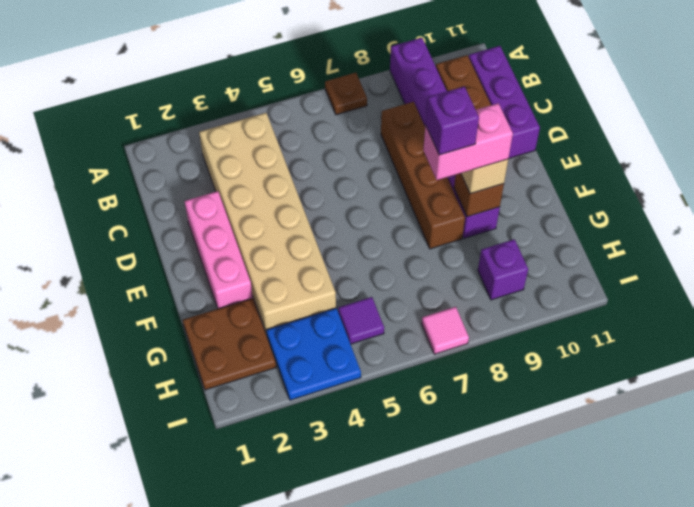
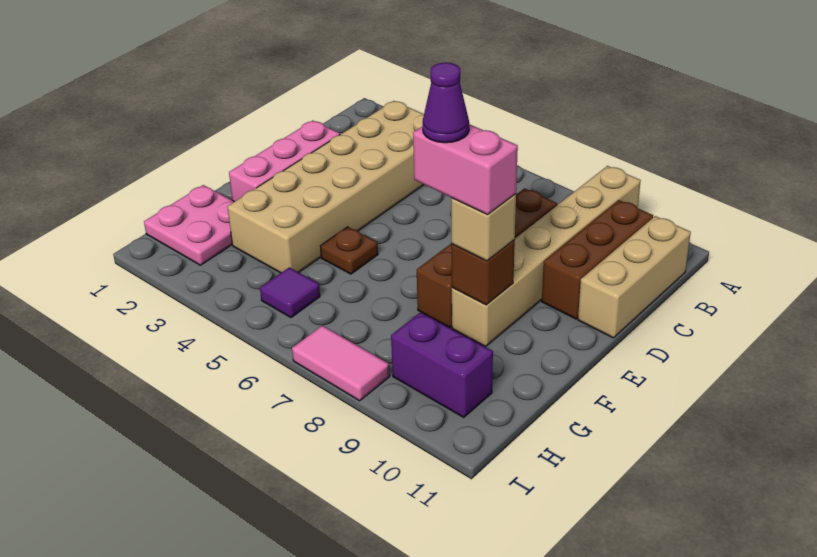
brown 1x1 plate [325,73,367,115] -> brown 1x1 plate moved to [320,227,378,274]
purple 1x6 brick [390,38,500,238] -> tan 1x6 brick [452,166,641,347]
purple 1x3 brick [469,46,540,158] -> tan 1x3 brick [578,216,691,338]
purple 1x1 brick [426,86,479,155] -> purple 1x1 cone [423,62,469,143]
brown 2x2 plate [183,298,276,390] -> pink 2x2 plate [144,185,234,265]
blue 2x2 plate [266,308,361,400] -> none
purple 1x1 brick [478,239,528,300] -> purple 1x2 brick [391,312,493,417]
pink 1x1 tile [422,307,469,354] -> pink 1x2 tile [292,325,390,401]

